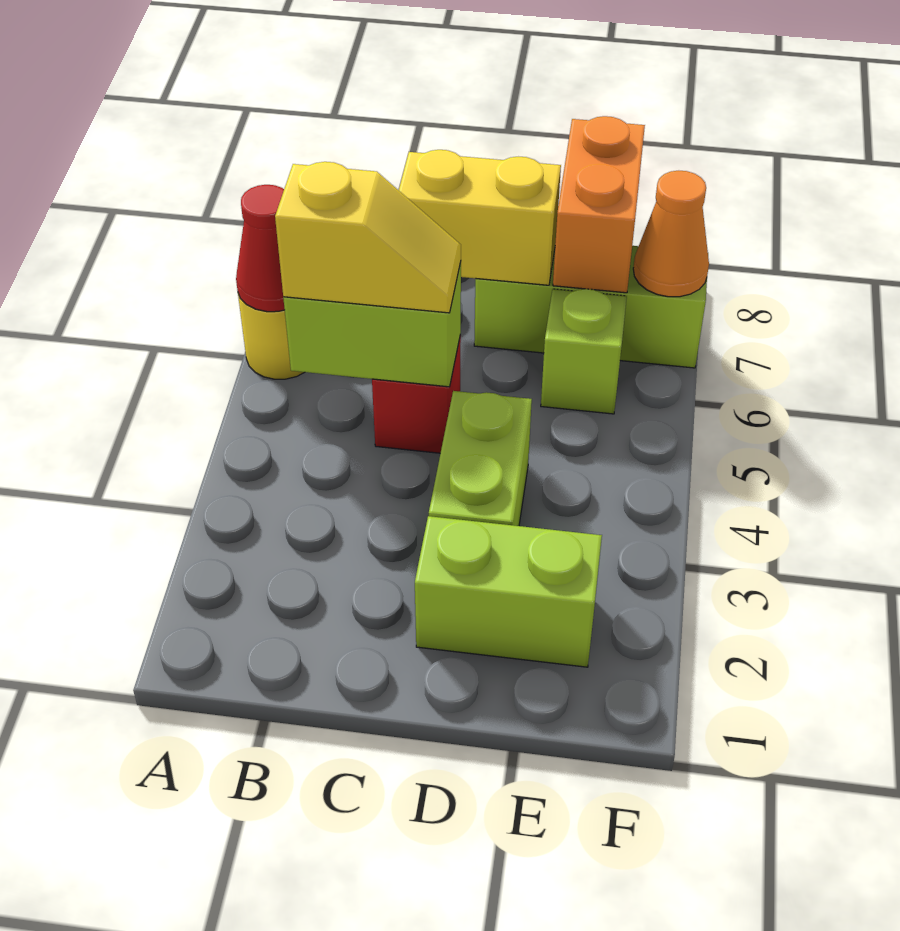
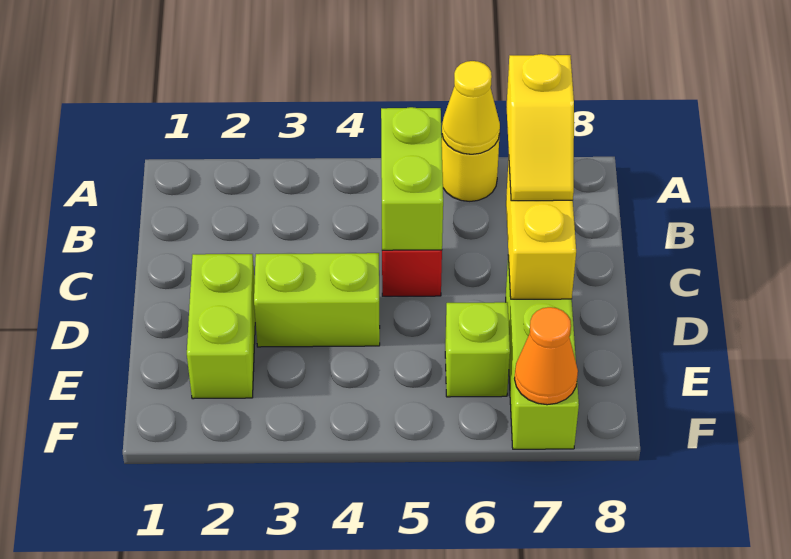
red 1x1 cone [236,185,285,312] -> yellow 1x1 cone [442,61,500,154]
yellow 1x2 slope [275,162,461,313] -> yellow 1x2 slope moved to [506,54,574,201]
orange 1x2 brick [553,116,645,293] -> none

